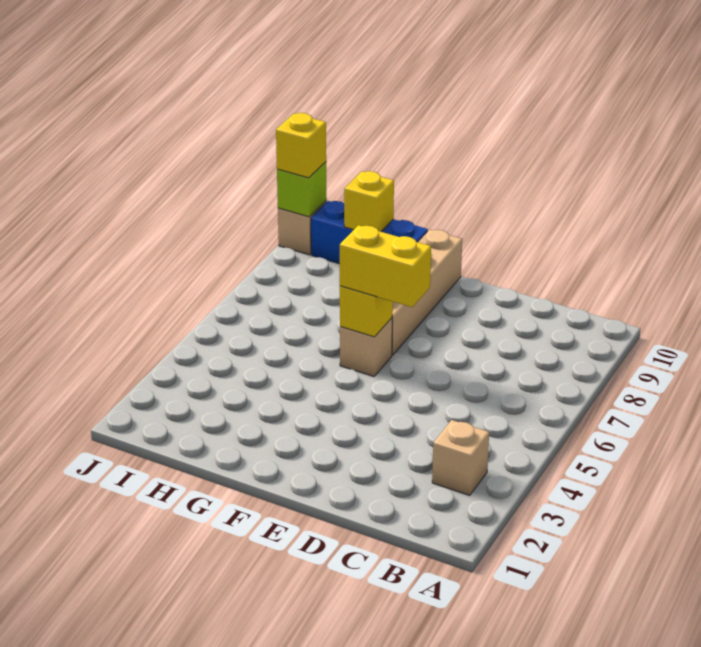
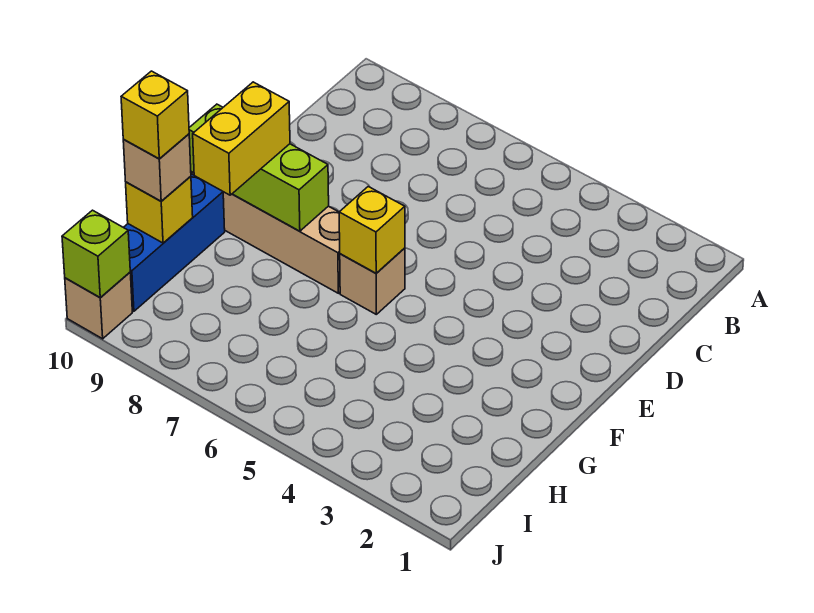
tan 1x1 brick [432,420,489,495] -> tan 1x1 brick moved to [123,134,191,201]
yellow 1x2 brick [340,225,431,307] -> yellow 1x2 brick moved to [193,82,290,195]
none -> lime 1x3 brick [189,104,329,231]
yellow 1x1 brick [276,113,326,178] -> yellow 1x1 brick moved to [121,71,189,159]

